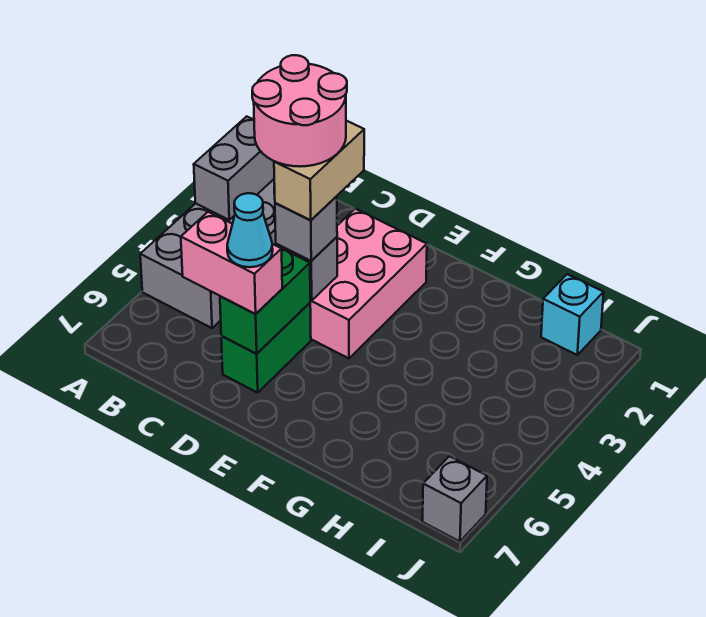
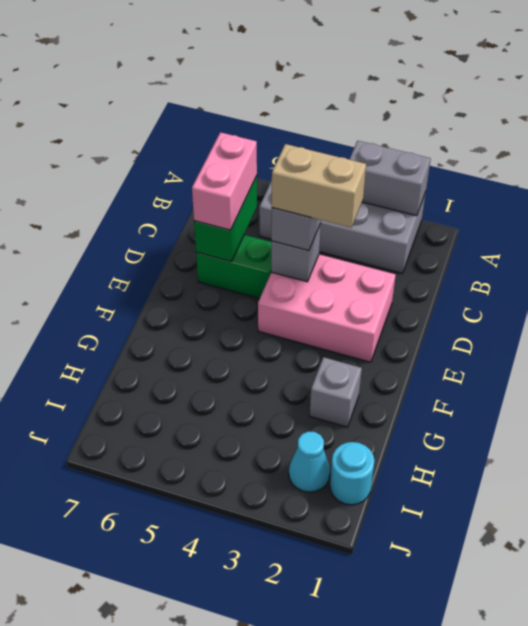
pink 2x2 round brick [252,55,347,167] -> none
green 1x2 brick [220,249,311,354] -> green 1x2 brick turned to [194,176,257,261]
cyan 1x1 cone [227,193,273,267] -> cyan 1x1 cone moved to [289,431,330,492]
cyan 1x1 brick [541,274,604,355] -> cyan 1x1 round brick [330,442,375,505]
grey 1x1 brick [422,456,487,542] -> grey 1x1 brick moved to [310,357,362,427]

